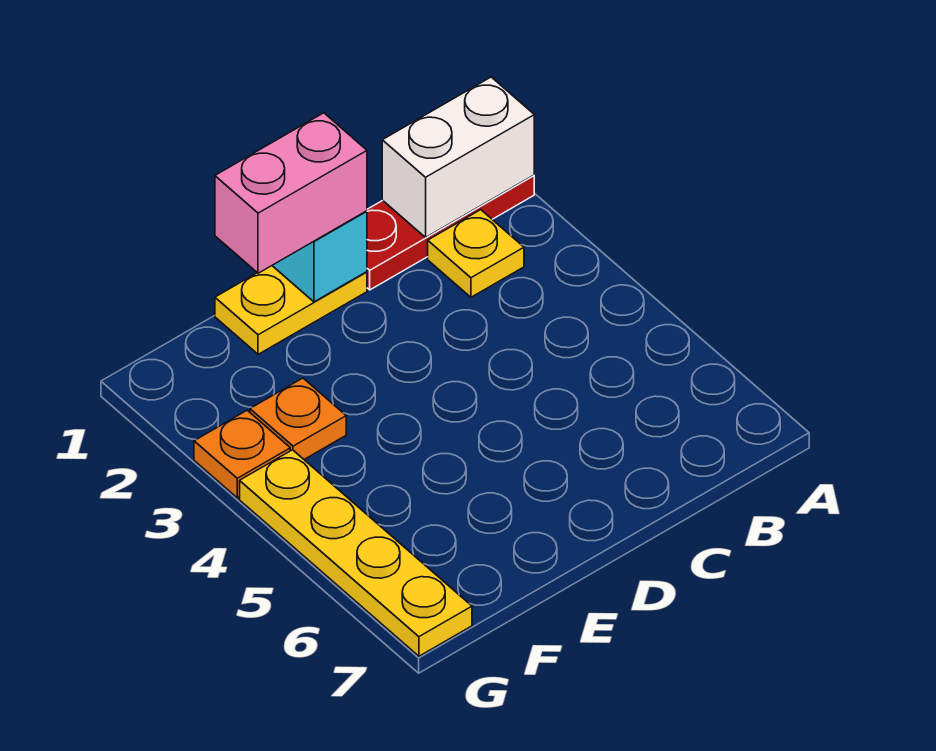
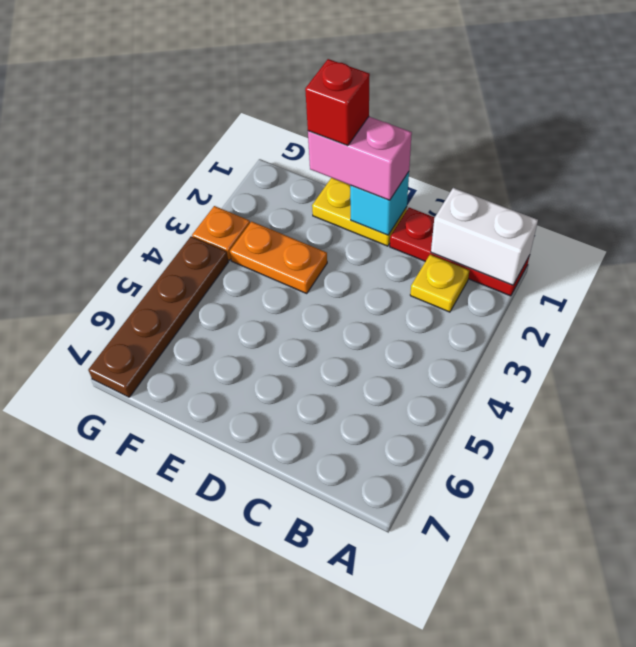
none -> red 1x1 brick [305,59,370,146]
orange 1x1 plate [250,378,346,459] -> orange 1x2 plate [230,221,327,293]
yellow 1x4 plate [240,450,472,656] -> brown 1x4 plate [88,236,228,397]

